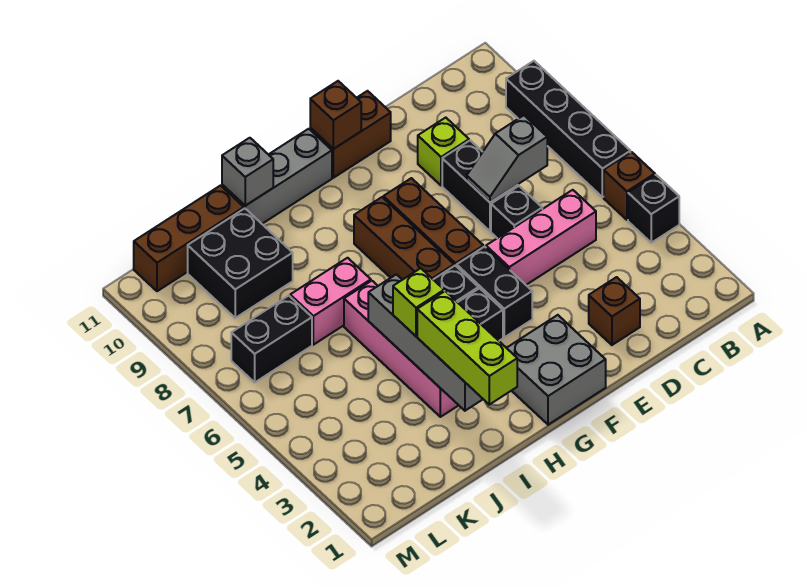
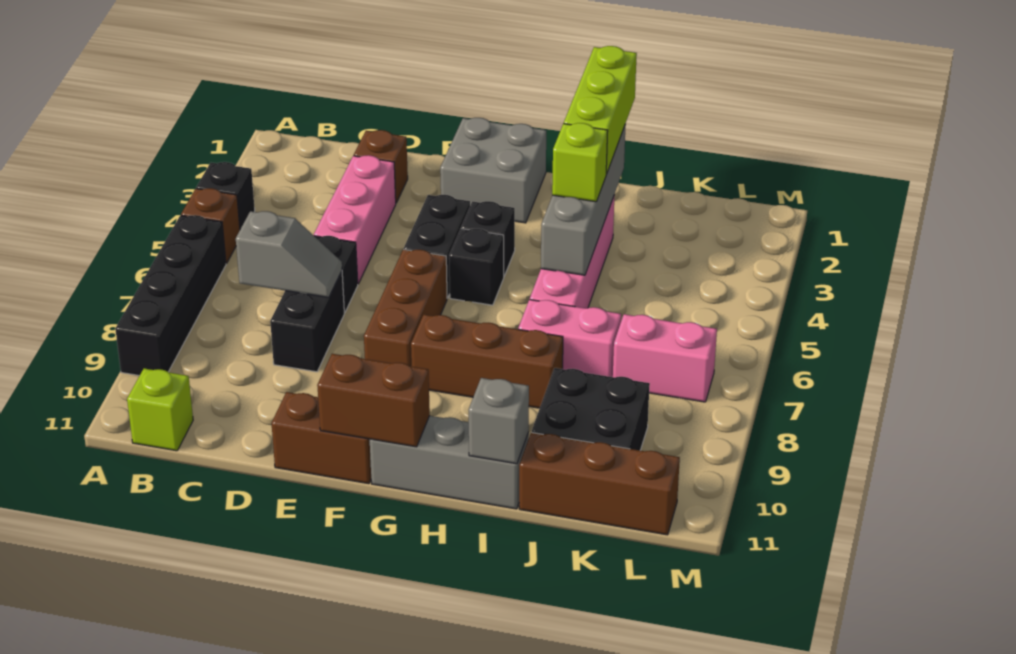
pink 1x3 brick [486,190,596,285] -> pink 1x3 brick turned to [314,155,396,284]
lime 1x1 brick [418,118,469,185] -> lime 1x1 brick moved to [127,368,193,451]
brown 1x1 brick [310,81,361,149] -> brown 1x2 brick [317,354,430,447]
brown 1x3 brick [354,197,454,280] -> brown 1x3 brick turned to [411,315,563,408]
black 1x2 brick [231,296,312,382] -> pink 1x2 brick [613,314,717,402]

